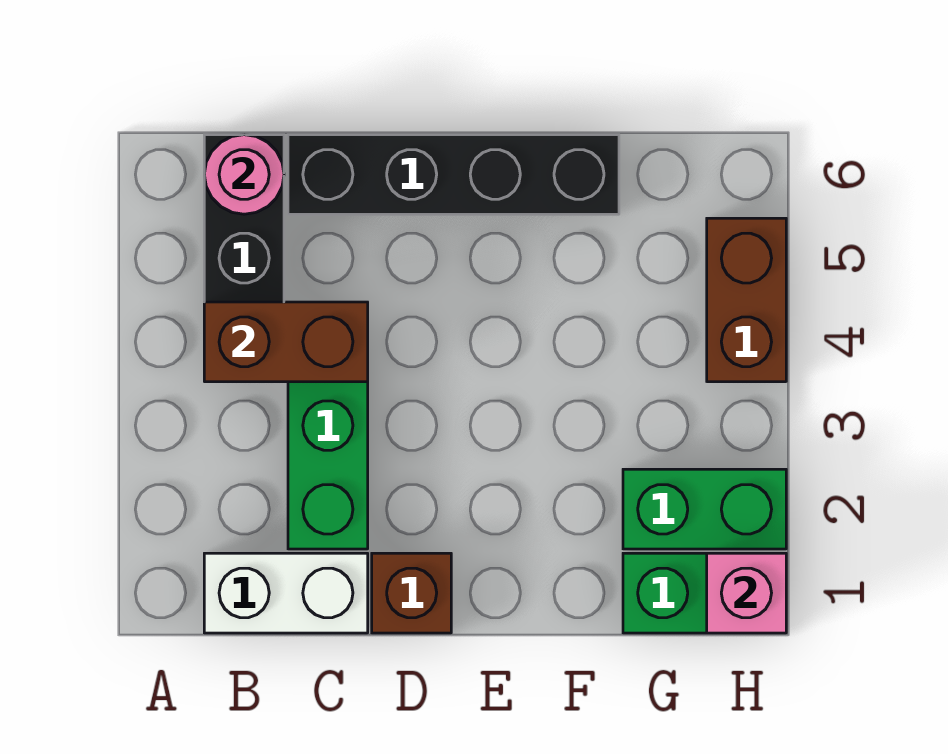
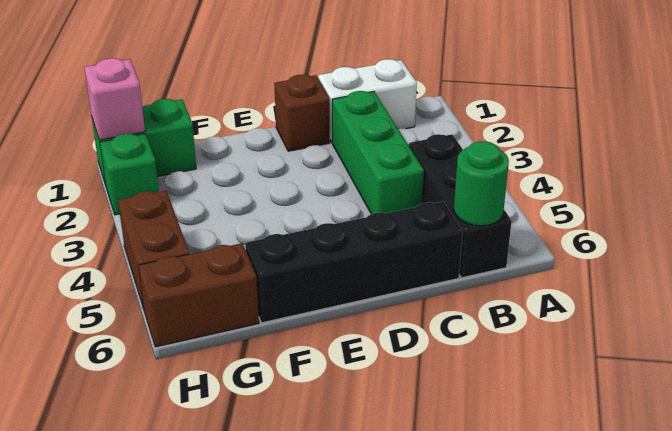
brown 1x2 brick [204,302,368,382] -> brown 1x2 brick moved to [139,243,259,347]
pink 1x1 round brick [204,135,284,214] -> green 1x1 round brick [454,141,509,226]
green 1x2 brick [623,469,786,549] -> green 1x1 brick [100,134,159,215]

